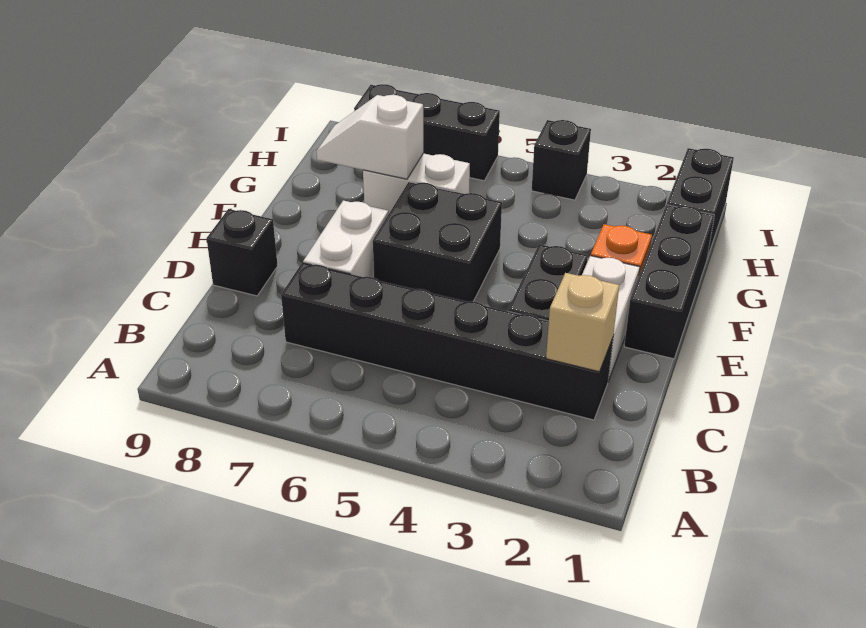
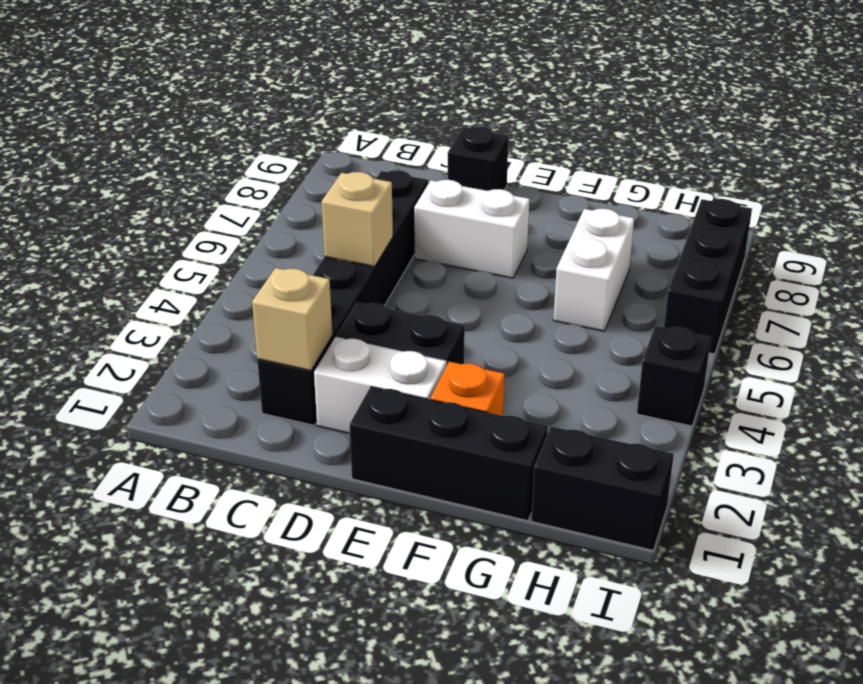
none -> tan 1x1 brick [322,172,393,267]
black 2x2 brick [373,182,502,302] -> none
white 1x2 slope [316,95,423,179] -> none

